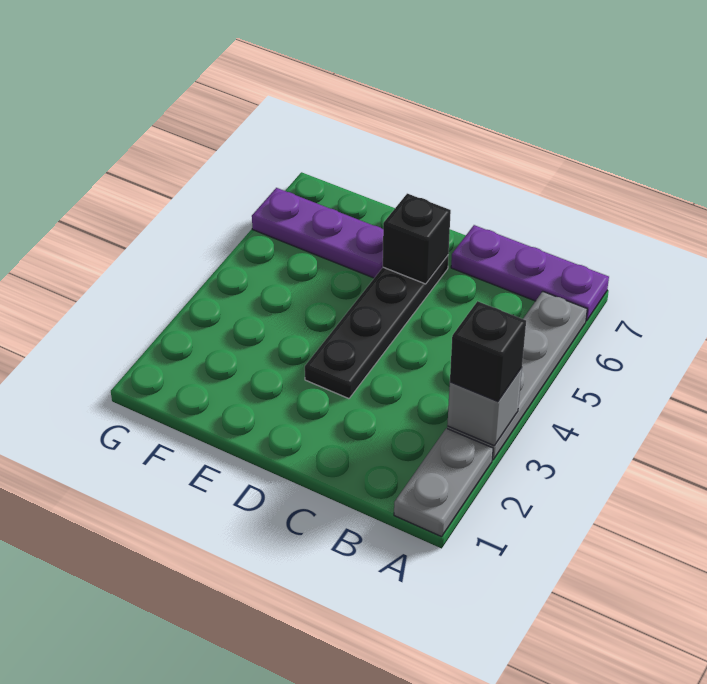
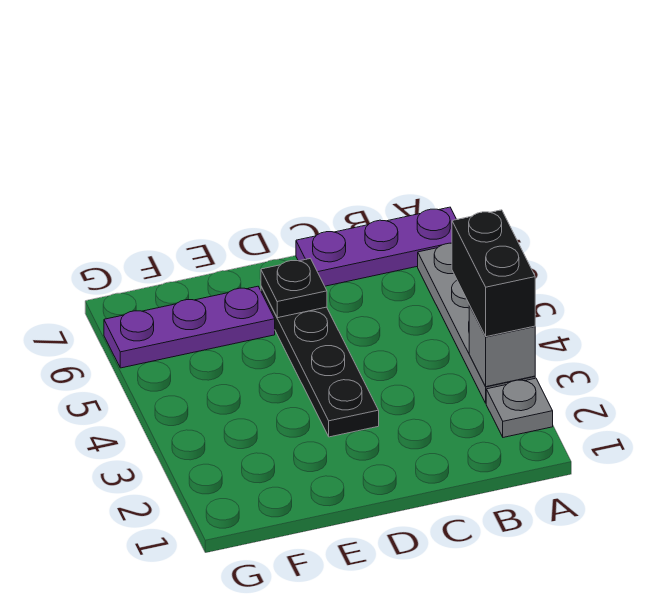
grey 1x2 plate [394,428,493,537] -> grey 1x1 plate [486,378,553,437]
black 1x1 brick [450,301,526,401] -> black 1x2 brick [452,210,535,337]
black 1x1 brick [383,194,451,284] -> black 1x1 plate [261,258,327,318]

